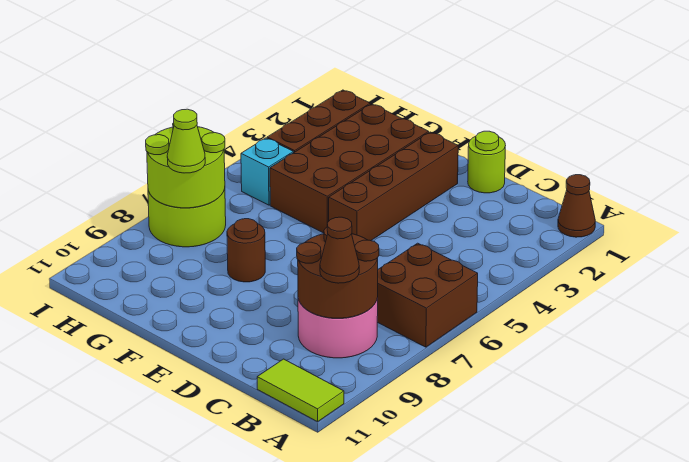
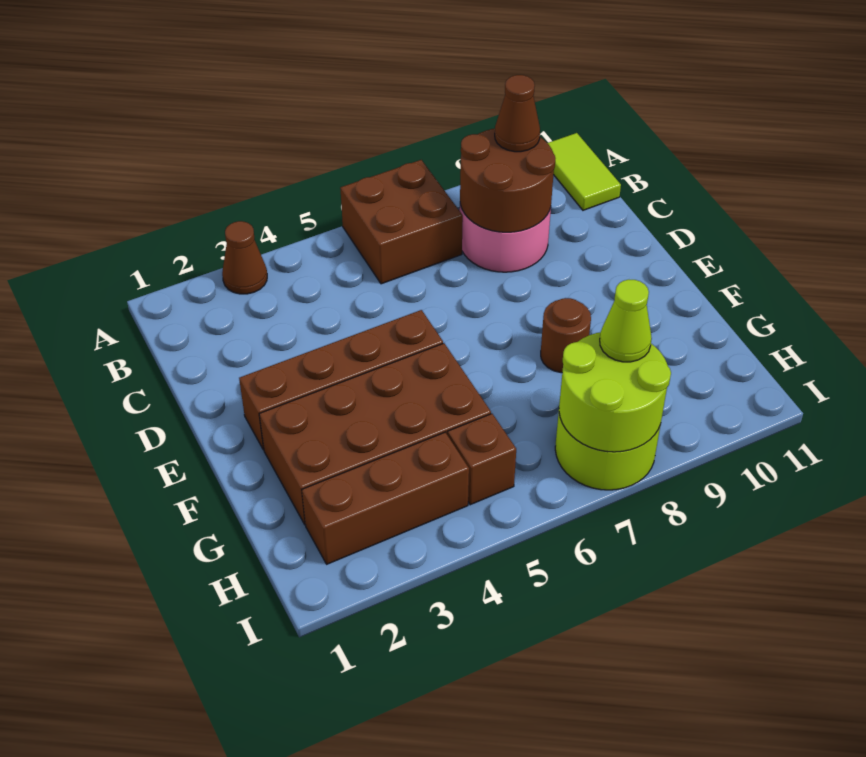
brown 1x1 cone [558,175,595,237] -> brown 1x1 cone moved to [222,221,267,294]
lime 1x1 round brick [468,131,506,193] -> none
cyan 1x1 brick [241,138,293,205] -> brown 1x1 brick [448,414,516,505]

